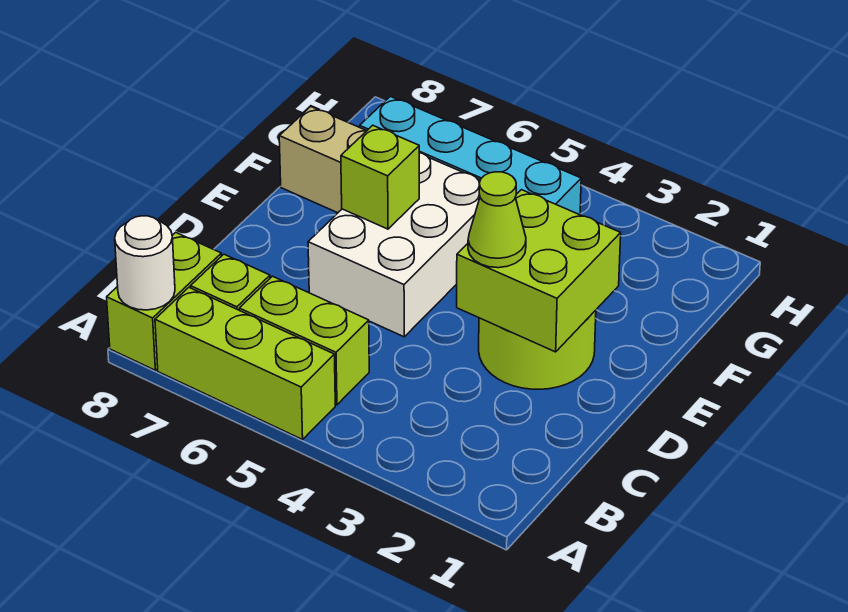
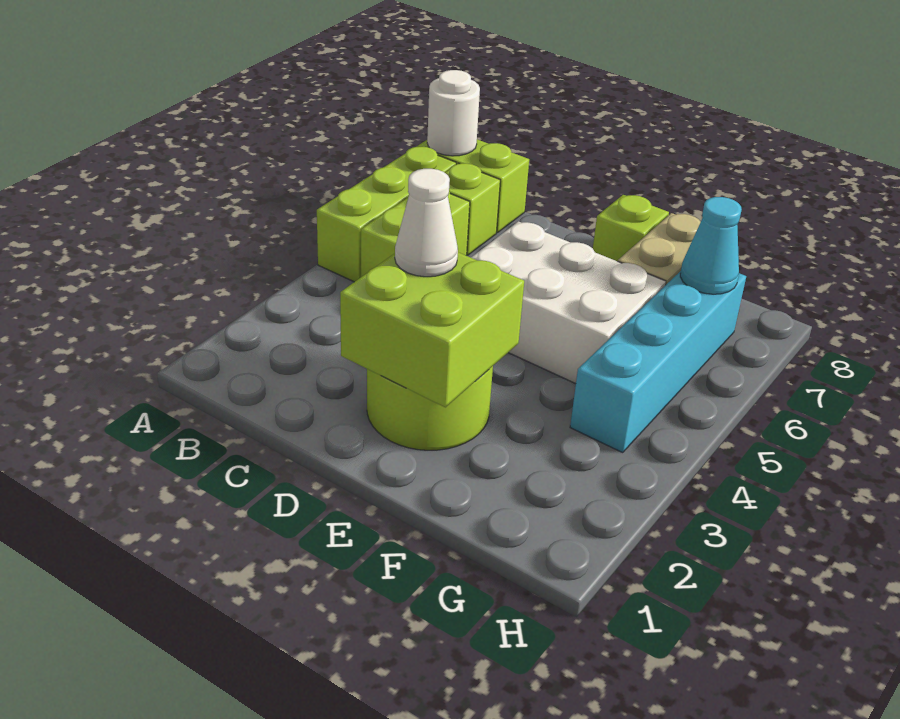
lime 1x1 cone [468,172,526,268] -> white 1x1 cone [395,169,458,277]
lime 1x1 brick [341,125,419,229] -> lime 1x1 brick moved to [593,195,669,261]
none -> cyan 1x1 cone [680,197,742,294]

